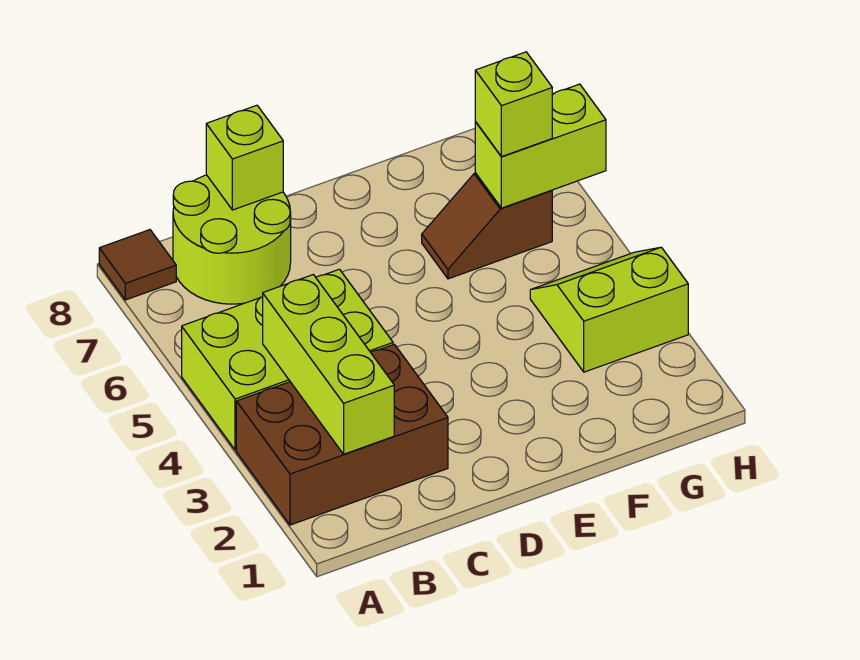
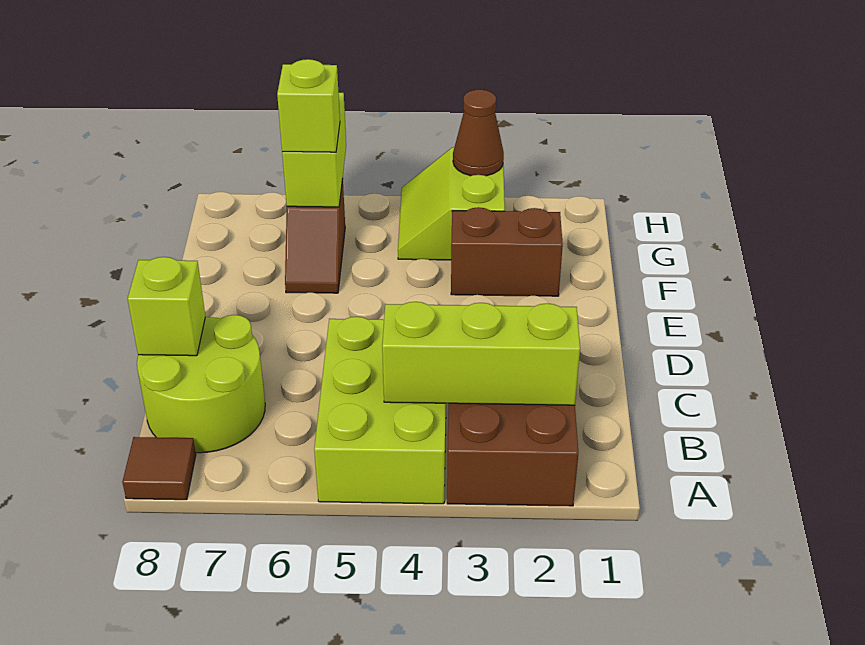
none -> brown 1x2 brick [451,207,563,296]
none -> brown 1x1 cone [453,90,504,176]

